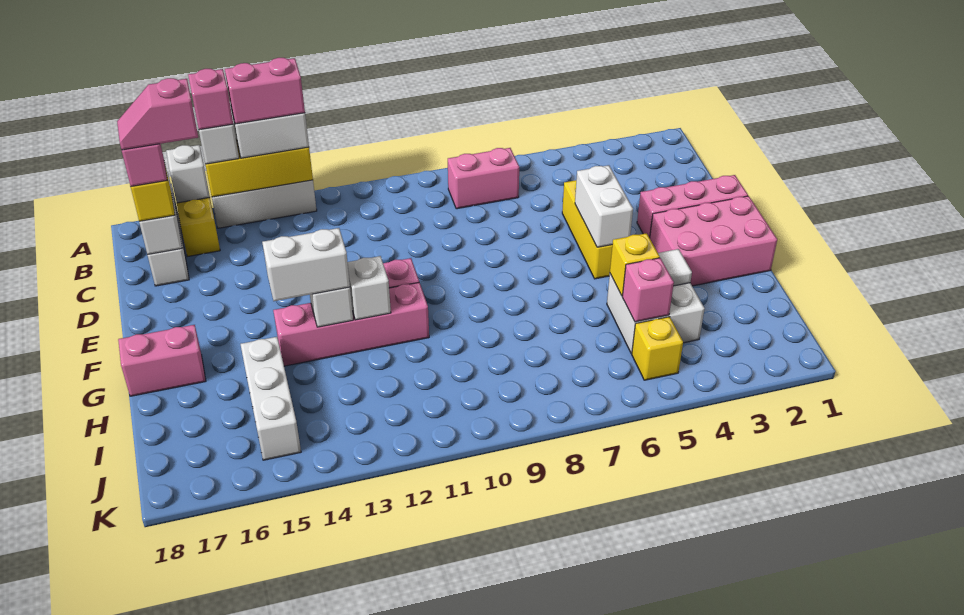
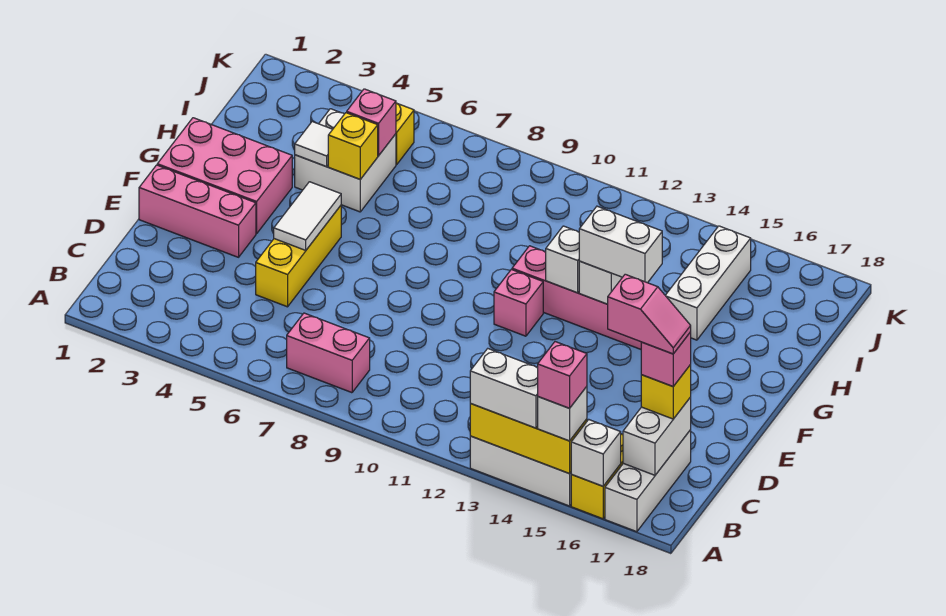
pink 1x2 brick [225,58,305,124] -> none
white 1x2 brick [575,165,633,247] -> white 1x2 tile [274,182,341,250]
pink 1x2 brick [118,325,206,396] -> none

